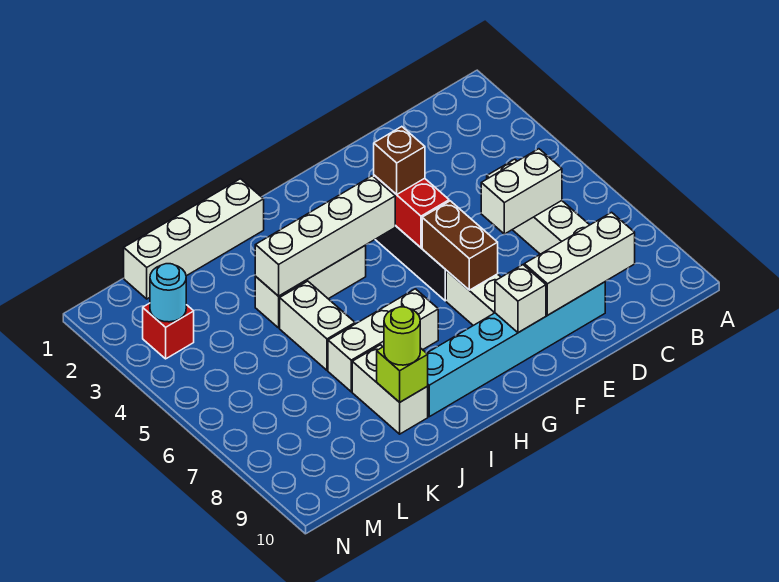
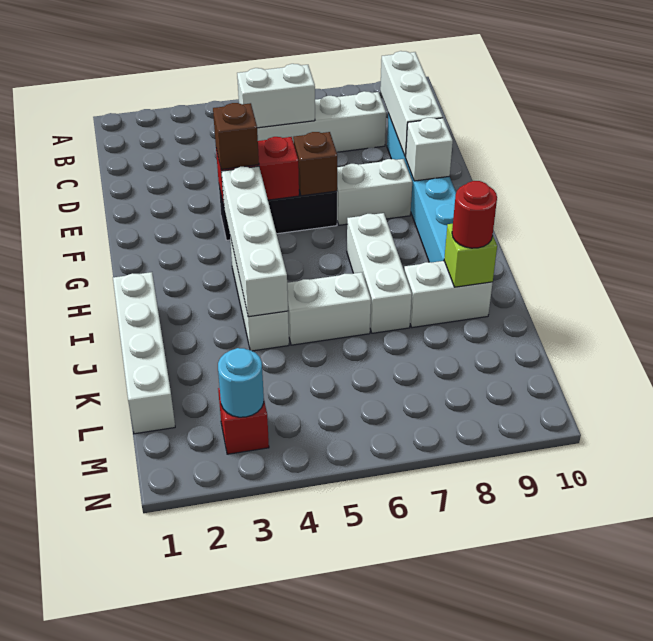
white 1x2 brick [481,149,562,234] -> white 1x2 brick turned to [237,64,315,128]
brown 1x2 brick [422,201,498,290] -> brown 1x1 brick [293,132,337,196]
lime 1x1 round brick [384,307,420,365] -> red 1x1 round brick [452,181,497,248]

